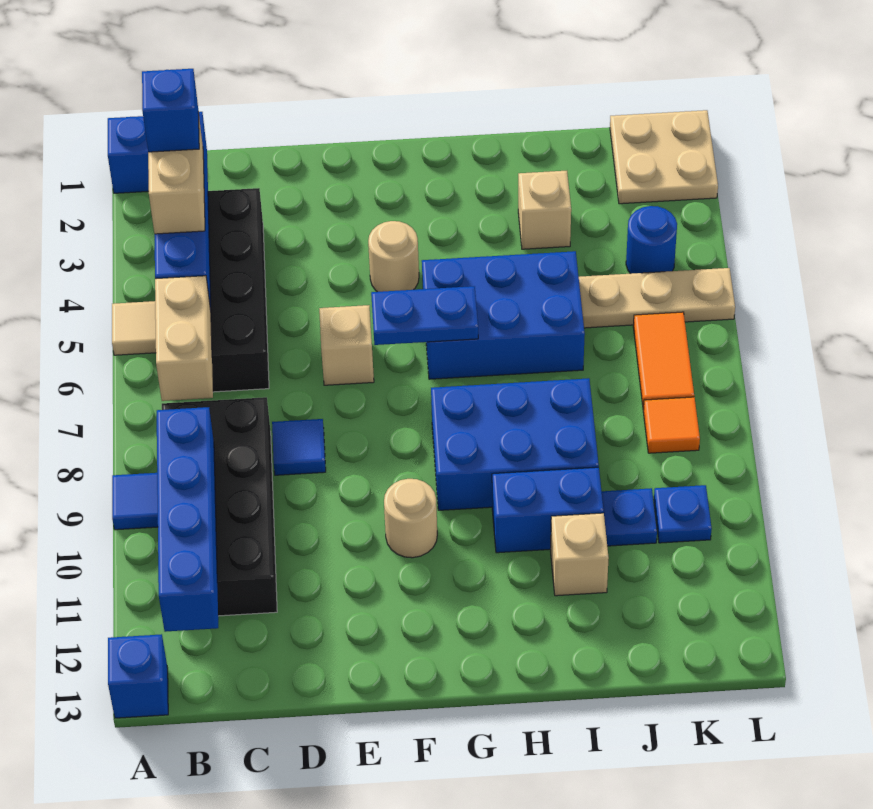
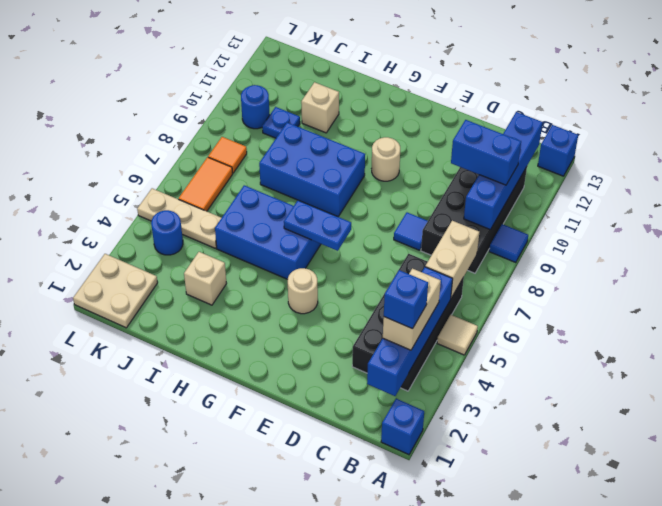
tan 1x1 brick [319,305,374,385] -> none
blue 1x2 brick [492,467,604,553] -> blue 1x2 brick moved to [451,120,521,185]
blue 1x1 plate [654,485,712,543] -> blue 1x1 round brick [241,85,269,129]

